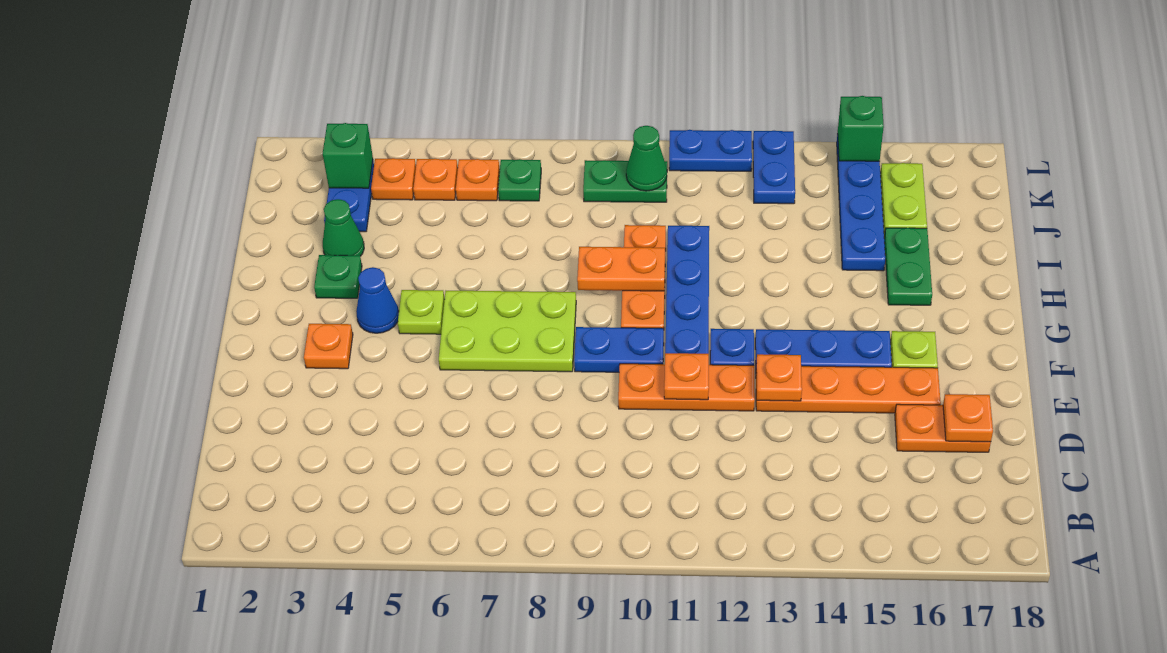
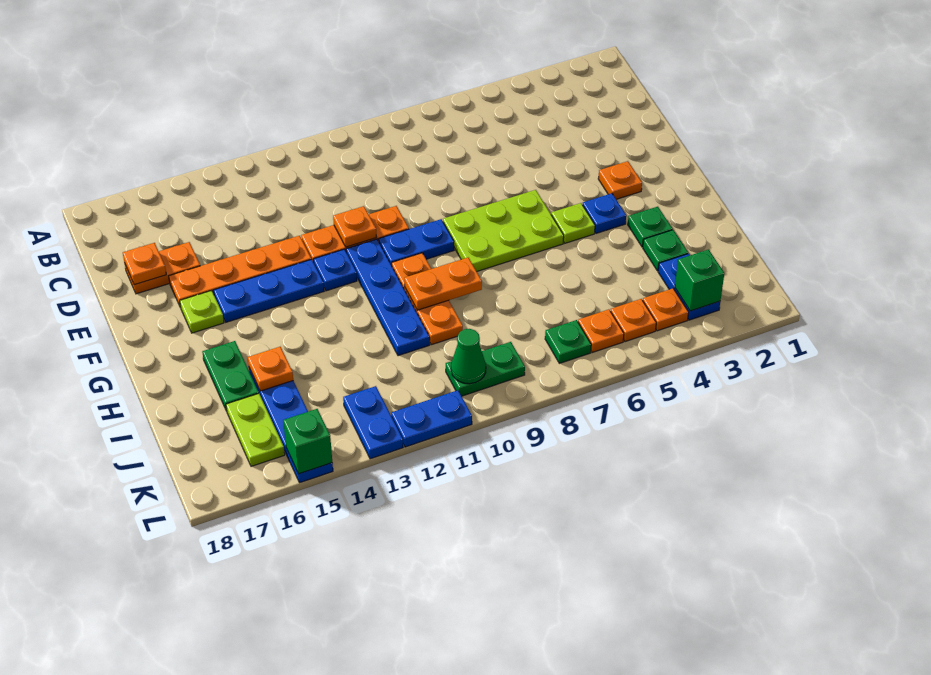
orange 1x1 plate [756,354,802,401] -> orange 1x1 plate moved to [248,347,293,391]
blue 1x1 cone [356,267,399,333] -> blue 1x1 plate [583,193,626,233]
green 1x1 cone [323,199,364,256] -> green 1x1 plate [643,230,688,271]

